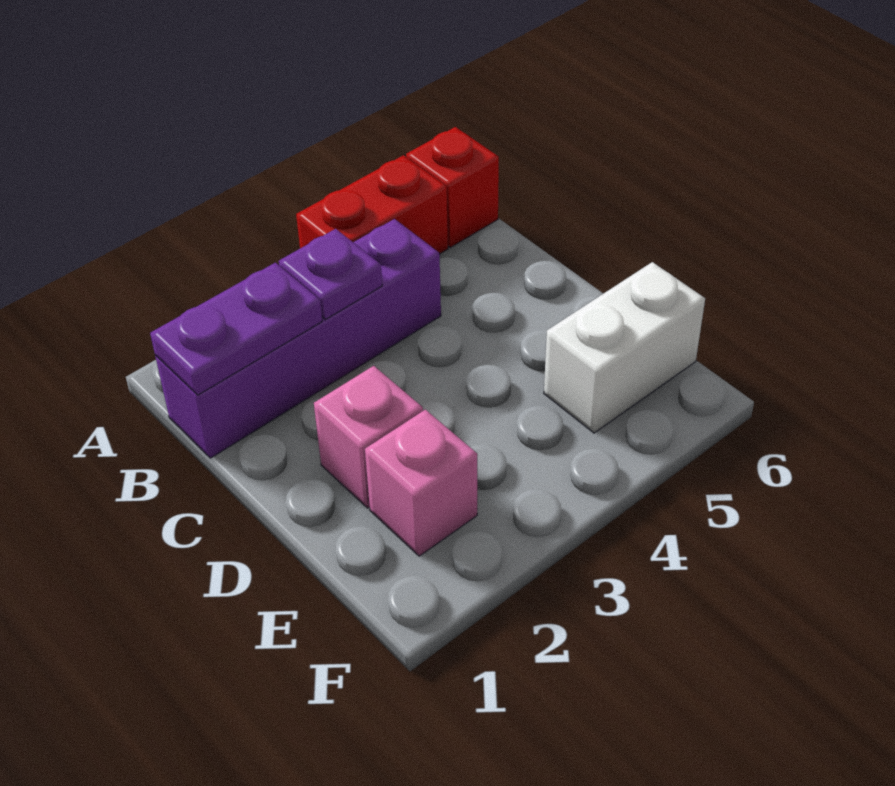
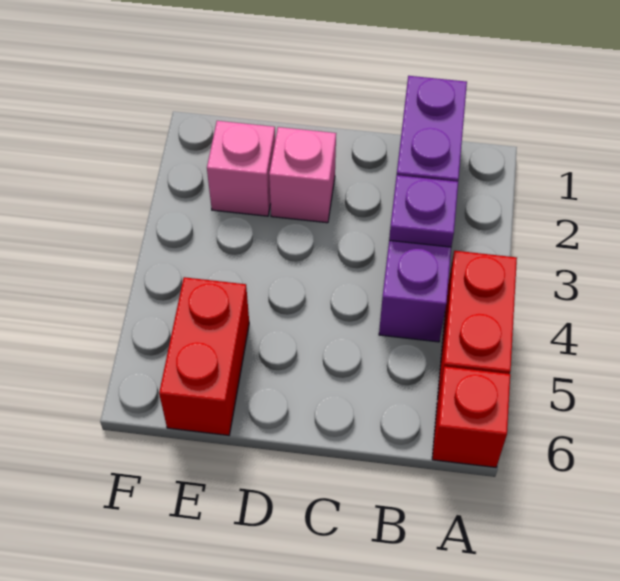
white 1x2 brick [544,262,705,433] -> red 1x2 brick [159,277,249,435]

